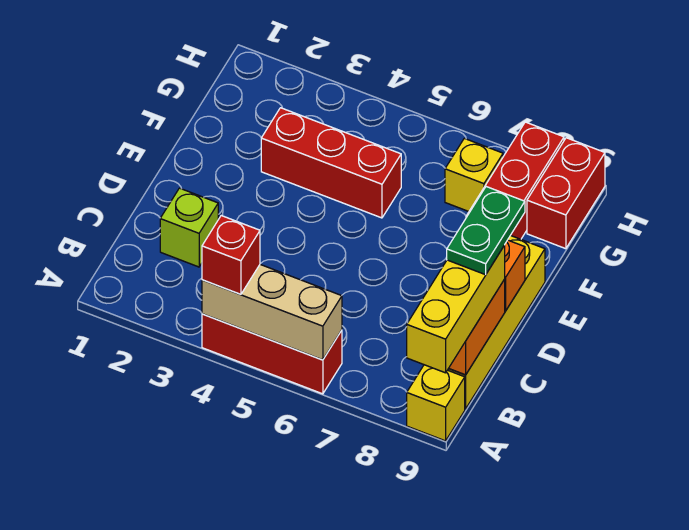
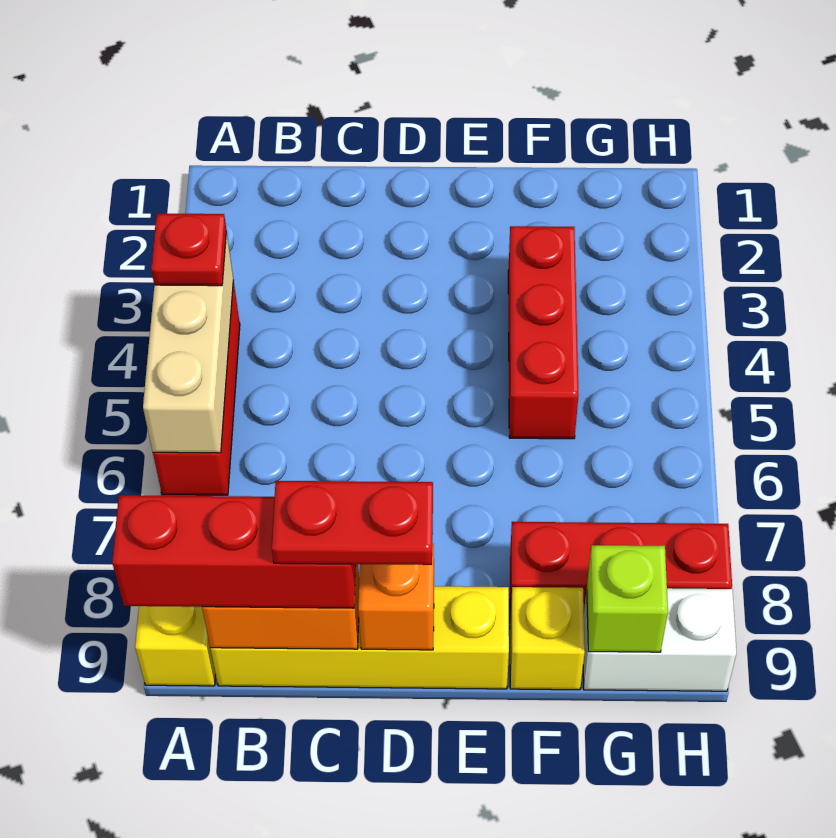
red 1x1 brick [202,216,260,294] -> red 1x1 plate [151,214,226,286]
yellow 1x3 brick [407,245,505,373] -> red 1x3 brick [112,495,356,608]
lime 1x1 brick [160,188,218,267] -> lime 1x1 brick moved to [587,545,668,652]
green 1x2 plate [447,187,525,275] -> red 1x2 plate [272,481,433,565]
yellow 1x1 brick [445,138,503,211] -> yellow 1x1 brick moved to [510,587,585,690]
red 1x2 brick [527,138,605,249] -> white 1x2 brick [583,588,736,691]

